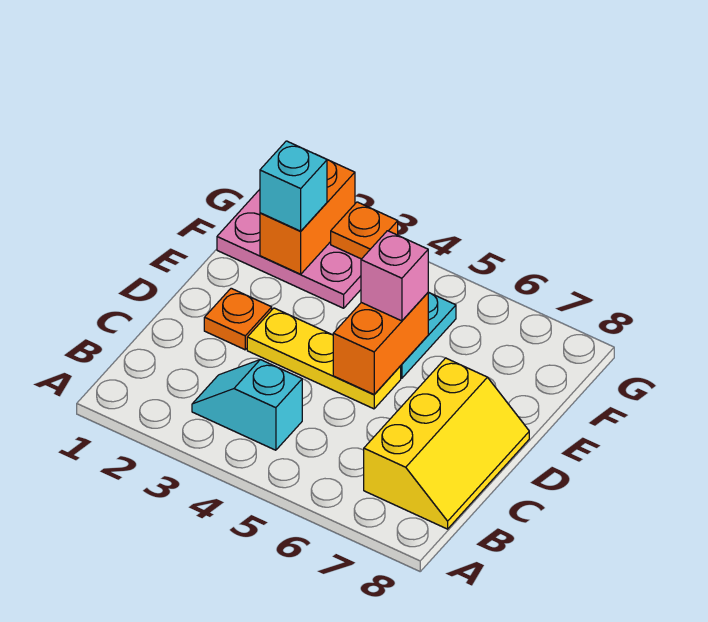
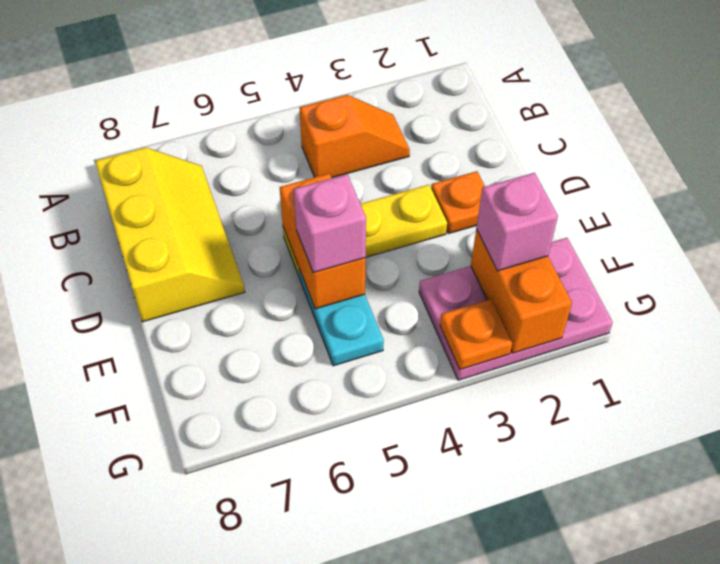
cyan 1x2 slope [192,360,302,450] -> orange 1x2 slope [300,95,410,178]
yellow 2x3 slope [364,358,529,529] -> yellow 2x3 slope turned to [95,147,245,322]
cyan 1x1 brick [260,141,327,231] -> pink 1x1 brick [476,173,558,271]

